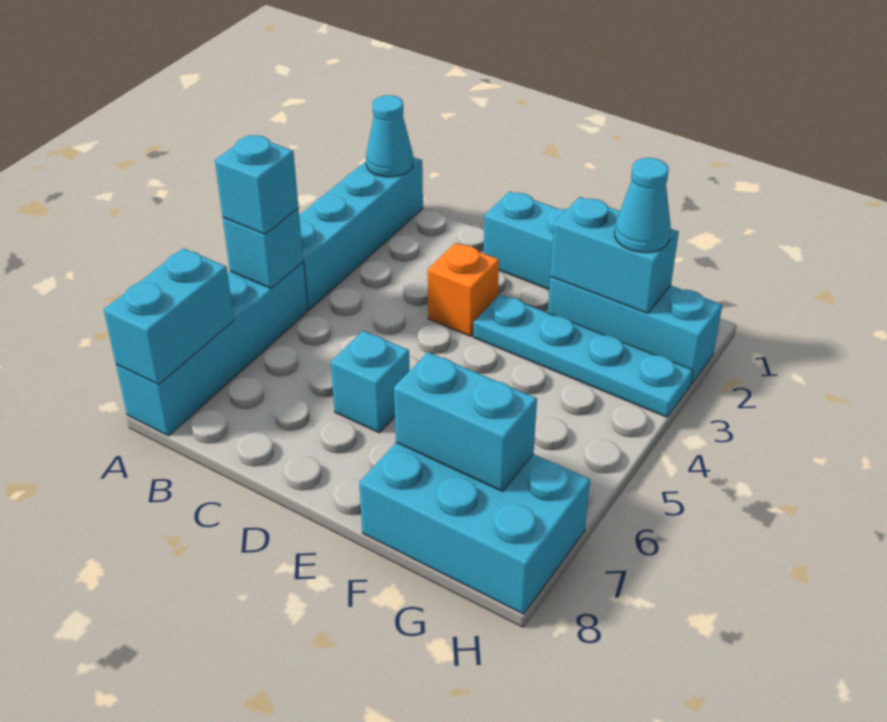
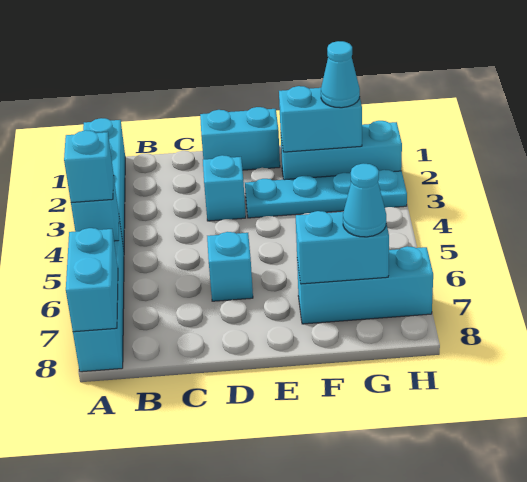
cyan 1x1 cone [366,95,413,177] -> cyan 1x1 cone moved to [343,164,386,237]
orange 1x1 brick [428,243,499,336] -> cyan 1x1 brick [203,155,246,221]
cyan 2x3 brick [359,443,590,614] -> cyan 1x3 brick [297,246,433,324]

